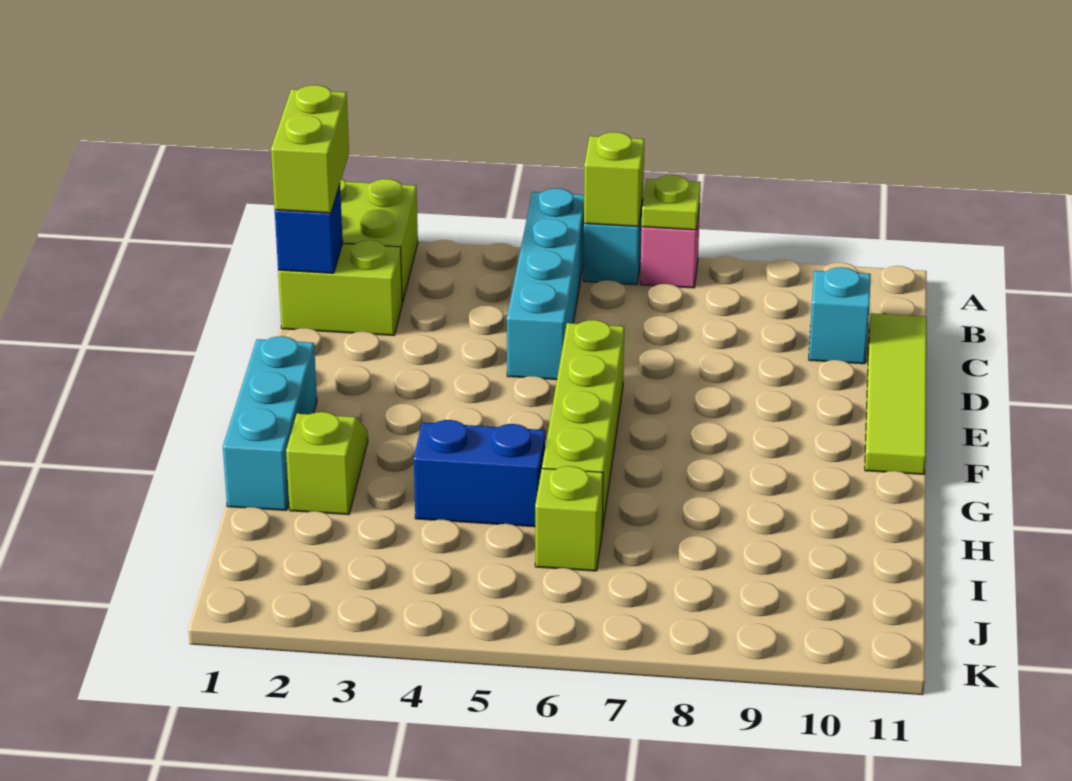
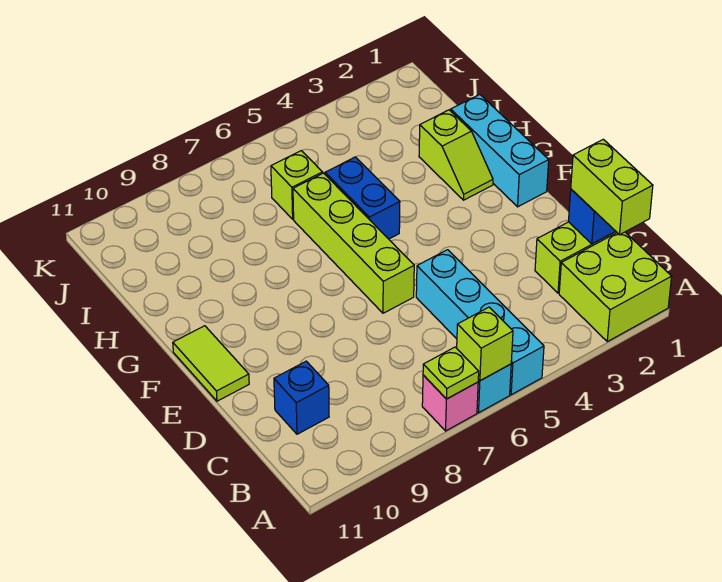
cyan 1x1 brick [809,267,871,364] -> blue 1x1 brick [274,361,329,434]
lime 1x4 tile [865,313,927,474] -> lime 1x2 tile [173,326,249,401]
blue 1x2 brick [414,420,545,527] -> blue 1x2 brick turned to [325,157,400,239]

